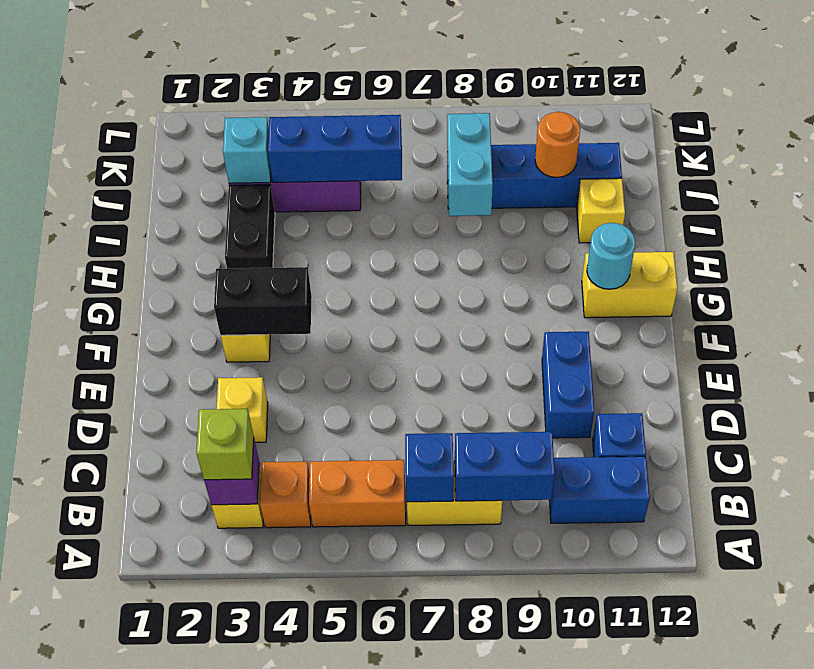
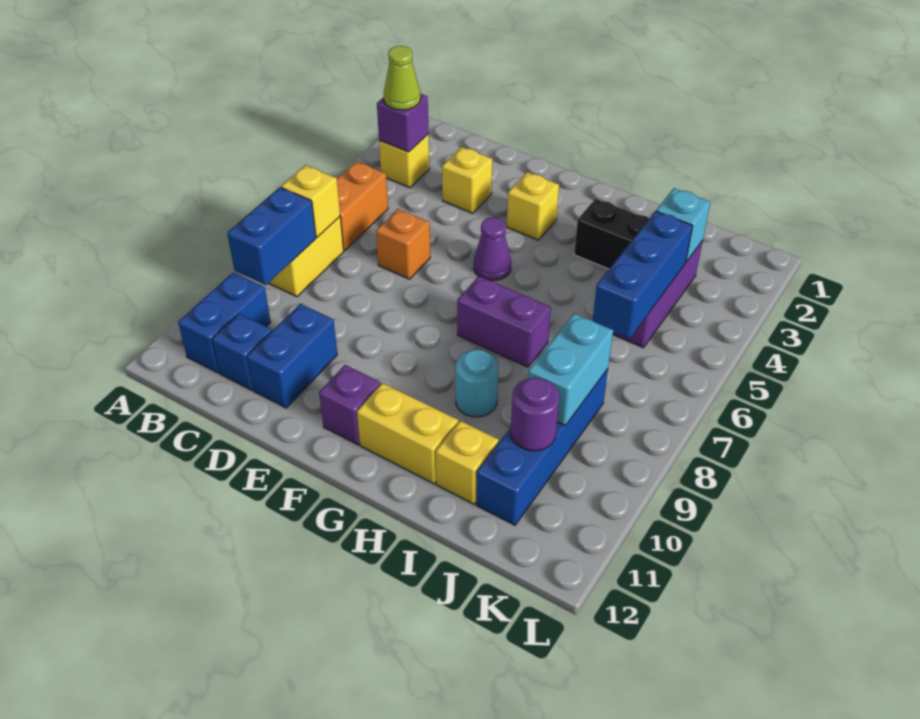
lime 1x1 brick [196,409,254,480] -> lime 1x1 cone [384,46,421,110]
orange 1x1 brick [260,462,311,528] -> orange 1x1 brick moved to [376,209,430,279]
blue 1x1 brick [405,433,454,502] -> yellow 1x1 brick [281,165,340,237]
blue 1x2 brick [542,332,594,438] -> blue 1x2 brick turned to [247,304,337,408]
black 1x2 brick [214,267,312,335] -> none
none -> purple 1x1 cone [474,217,511,281]
none -> purple 1x1 brick [319,365,381,445]
none -> purple 1x2 brick [457,276,551,367]
yellow 1x2 brick [582,252,678,318] -> yellow 1x2 brick turned to [357,383,458,484]
cyan 1x1 round brick [587,223,635,289] -> cyan 1x1 round brick moved to [455,349,498,417]
cyan 1x2 brick [447,113,493,216] -> cyan 1x2 brick turned to [528,313,613,426]
orange 1x1 round brick [535,112,580,178] -> purple 1x1 round brick [511,378,559,451]

